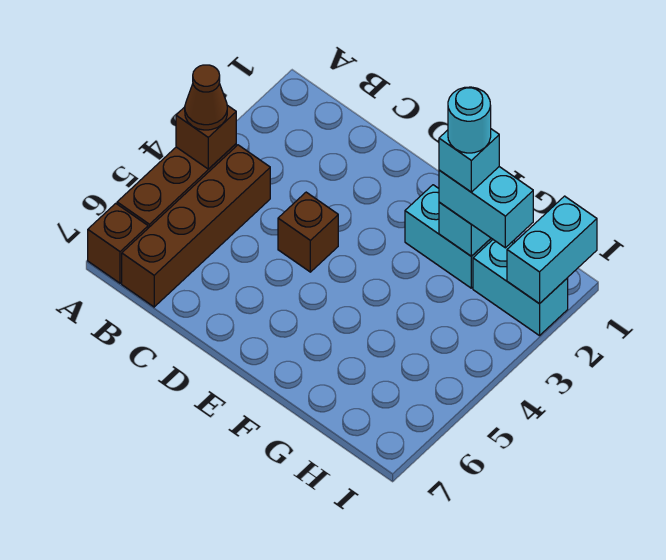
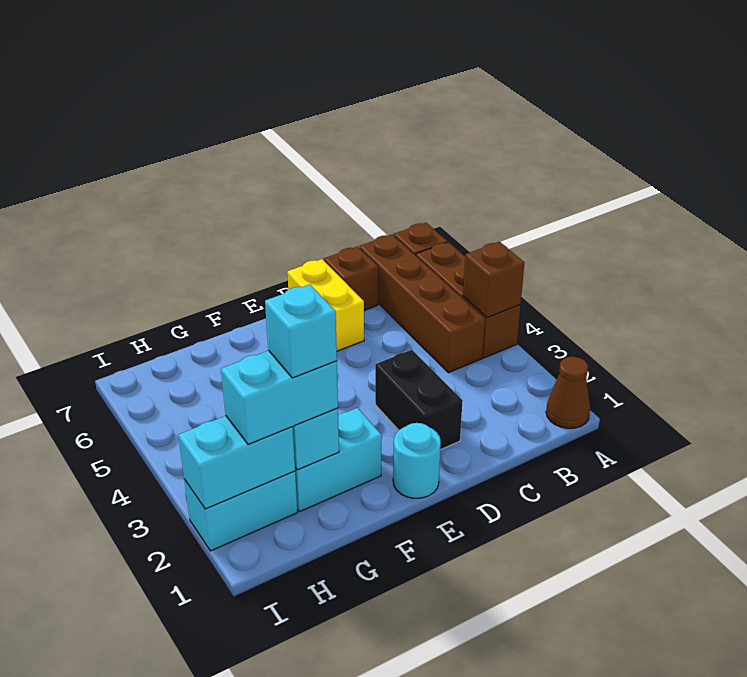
brown 1x1 cone [185,65,227,130] -> brown 1x1 cone moved to [546,357,590,428]
none -> black 1x2 brick [375,350,463,450]
brown 1x1 brick [278,192,338,272] -> brown 1x1 brick moved to [324,247,378,310]
none -> yellow 1x2 brick [287,259,364,351]
cyan 1x1 round brick [448,87,491,153] -> cyan 1x1 round brick moved to [393,423,441,498]
cyan 1x2 brick [507,196,597,304] -> cyan 1x2 brick turned to [178,416,295,509]

